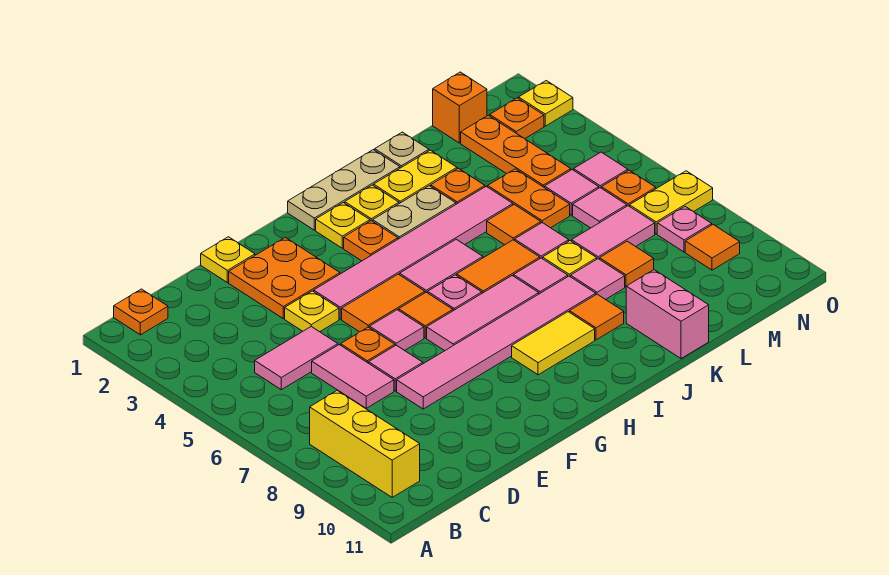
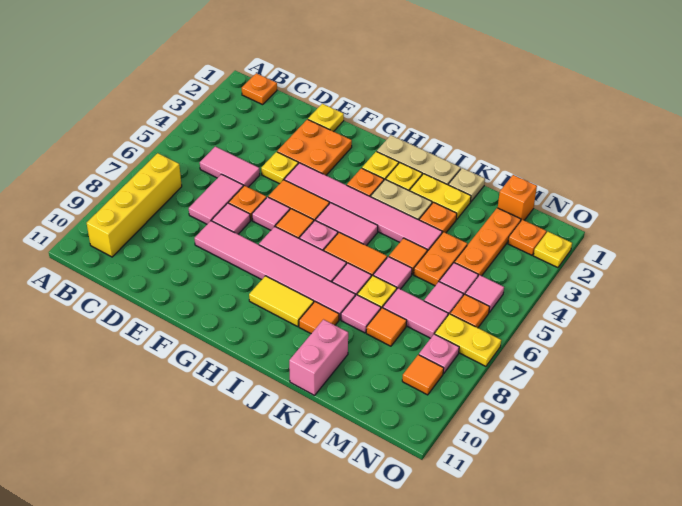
yellow 1x3 brick [310,390,420,497] -> yellow 1x4 brick [87,153,182,257]

